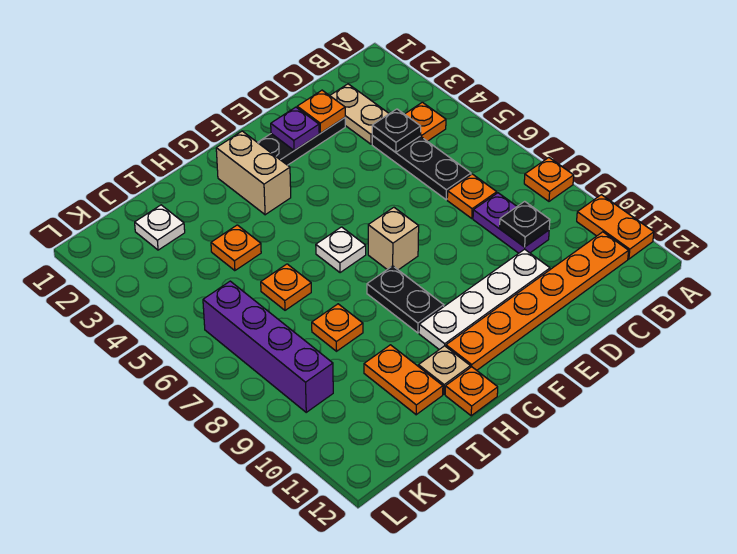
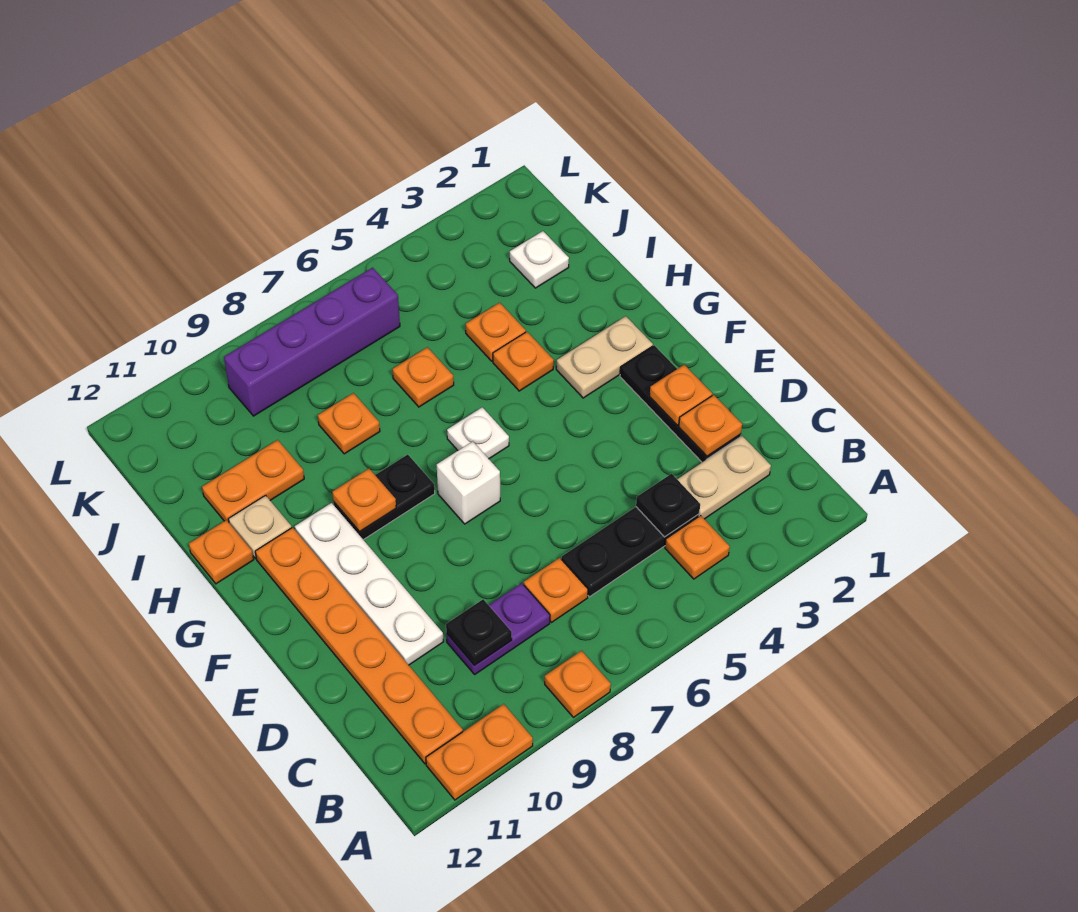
purple 1x1 plate [271,107,319,150] -> orange 1x1 plate [650,365,712,425]
tan 1x1 brick [368,207,419,270] -> white 1x1 brick [437,441,500,524]
tan 1x2 brick [216,131,291,215] -> tan 1x2 plate [556,316,653,398]
none -> orange 1x1 plate [332,469,396,532]
none -> orange 1x1 plate [493,332,554,391]

